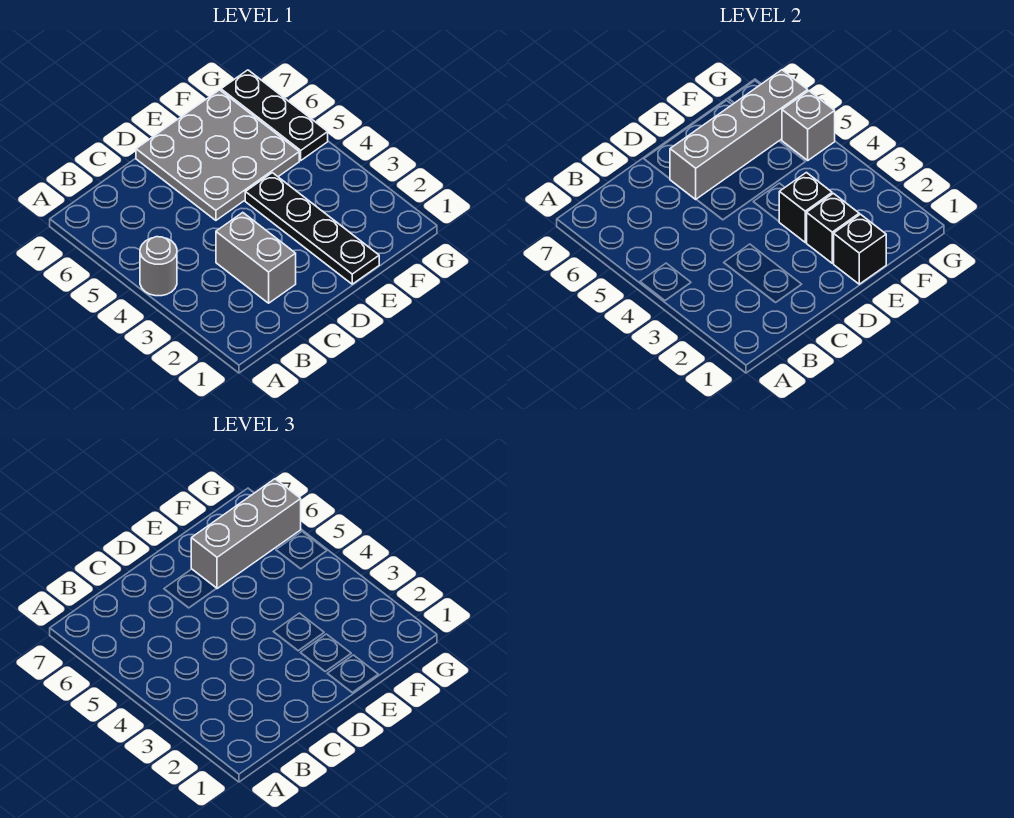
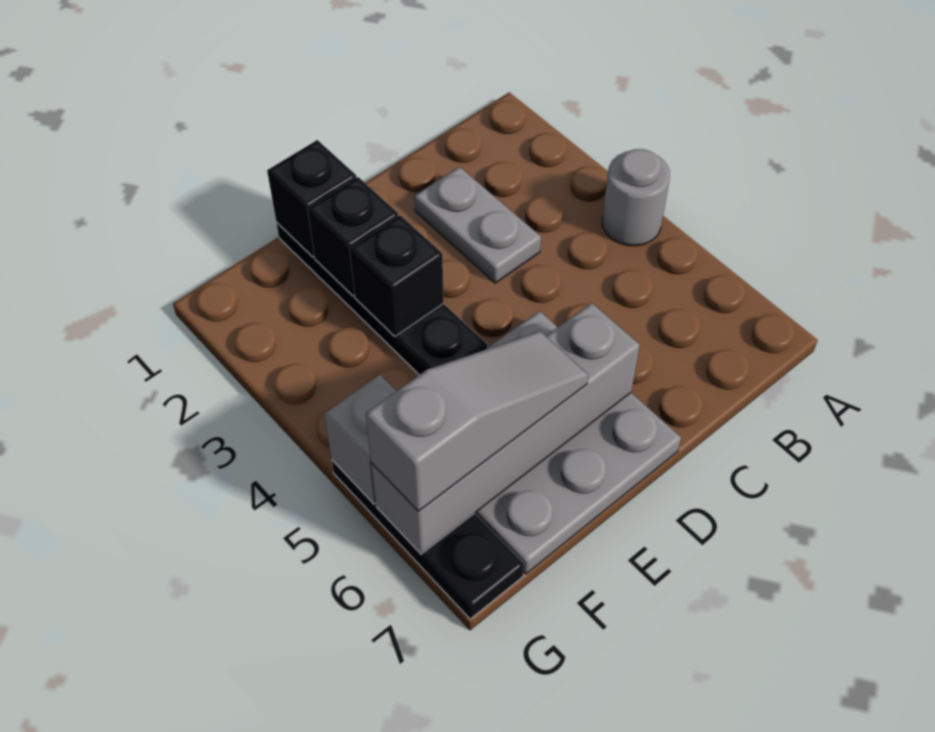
grey 1x2 brick [216,213,296,303] -> grey 1x2 plate [414,167,541,283]
grey 1x3 brick [191,479,301,589] -> grey 1x3 slope [366,331,588,511]

